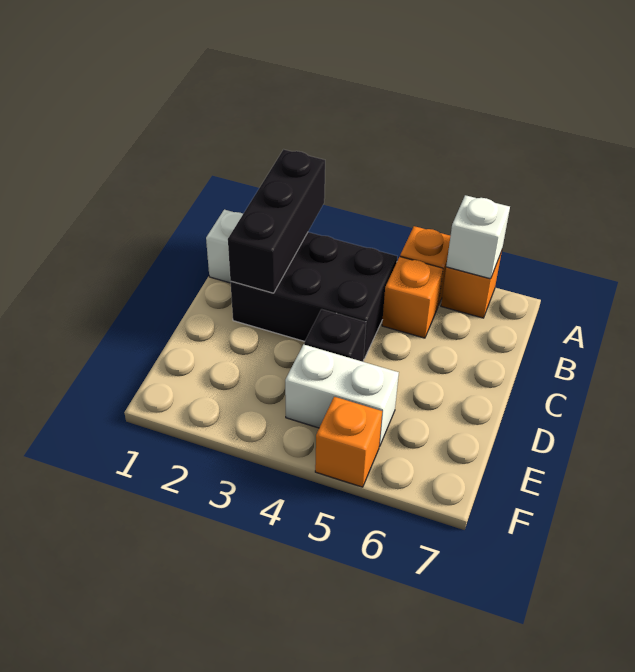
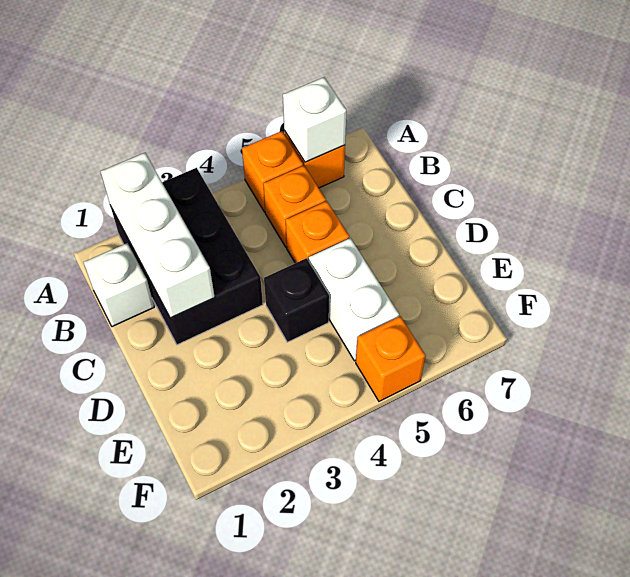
black 1x3 brick [228,149,325,293] -> white 1x3 brick [101,153,215,318]
black 2x3 brick [231,232,397,359] -> black 2x3 brick turned to [111,168,263,345]
none -> orange 1x1 brick [286,201,349,263]
white 1x2 brick [285,344,399,447] -> white 1x2 brick turned to [309,238,399,361]

